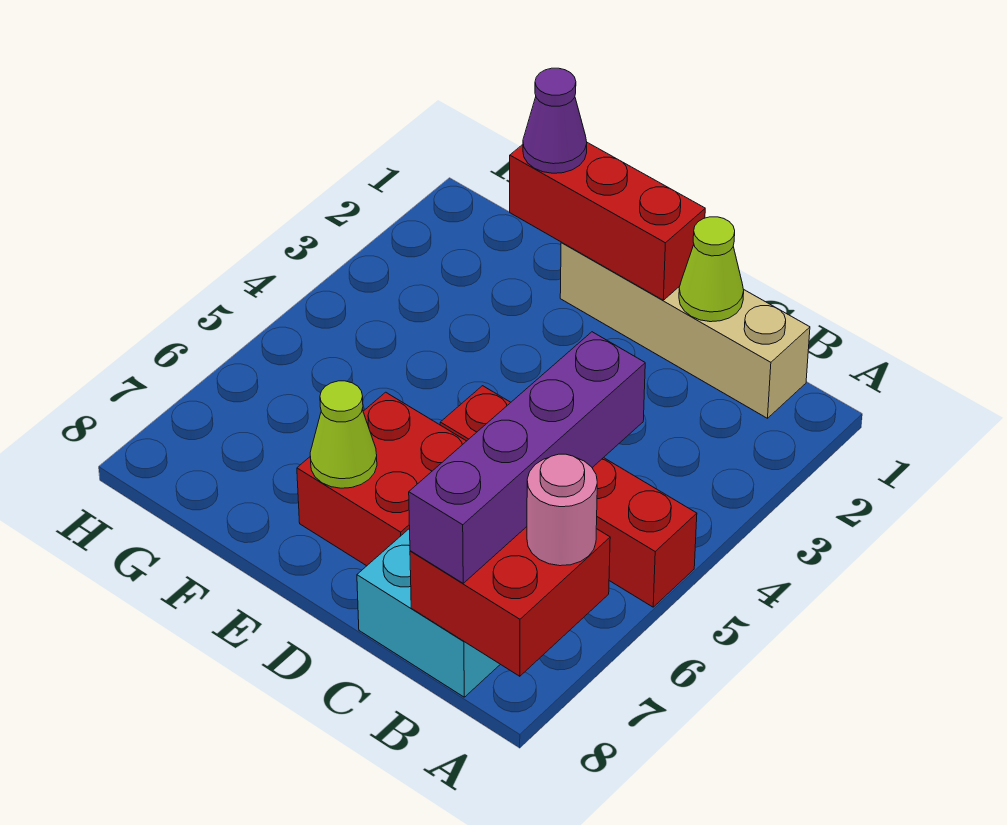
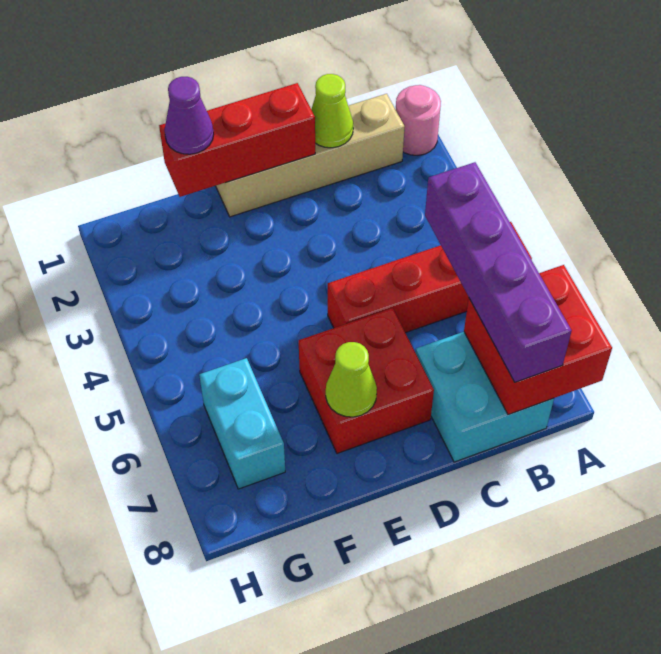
pink 1x1 round brick [527,454,597,566] -> pink 1x1 round brick moved to [396,85,441,155]
none -> cyan 1x2 brick [199,358,285,489]

